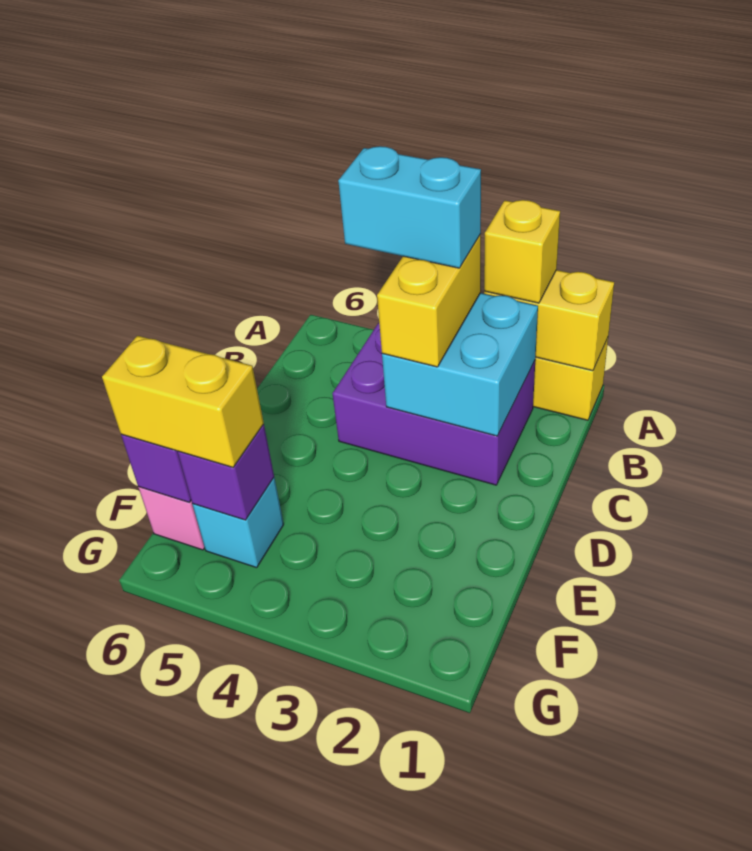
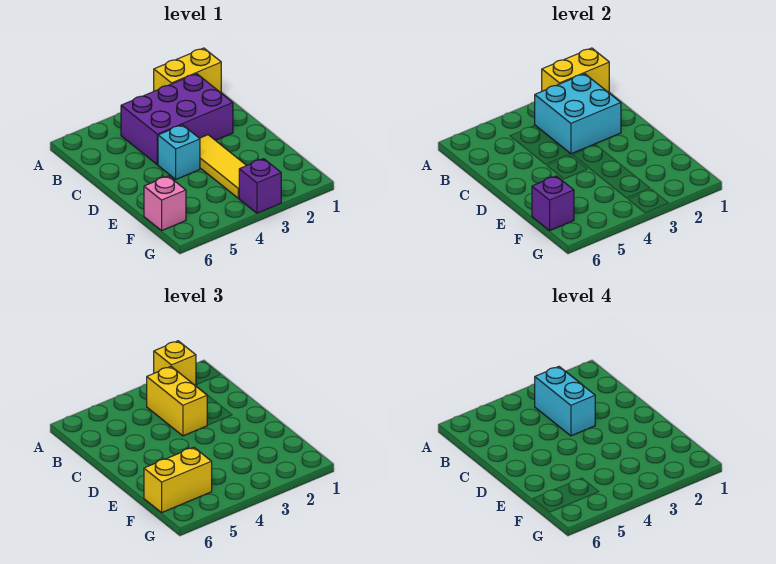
cyan 1x2 brick [338,146,481,268] -> cyan 1x2 brick turned to [535,367,595,436]
none -> yellow 1x3 tile [200,135,247,198]
cyan 1x1 brick [193,478,284,568] -> cyan 1x1 brick moved to [158,125,200,179]
purple 1x1 brick [178,424,274,520] -> purple 1x1 brick moved to [239,159,281,213]

